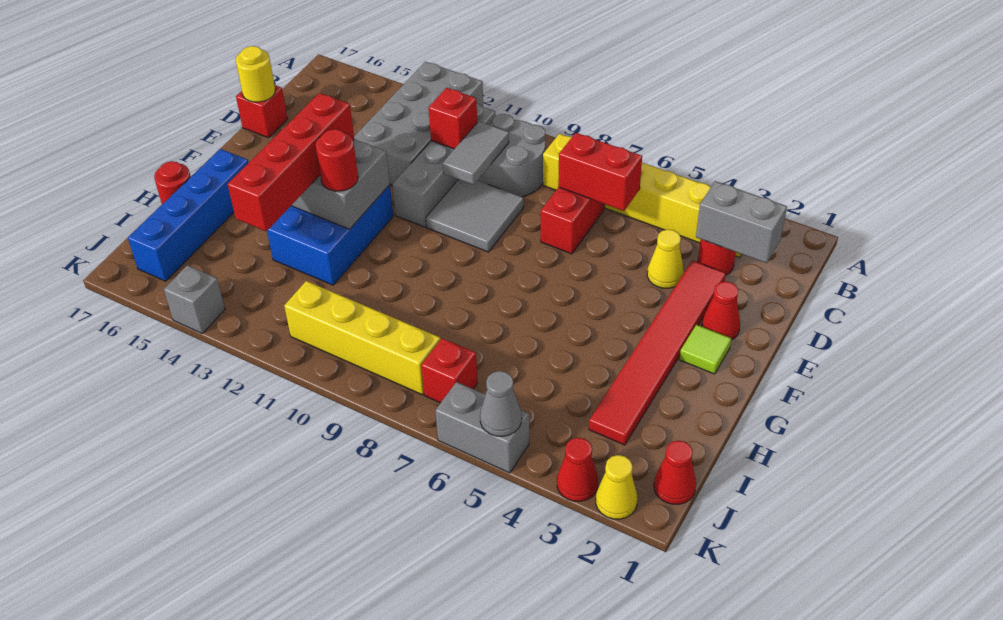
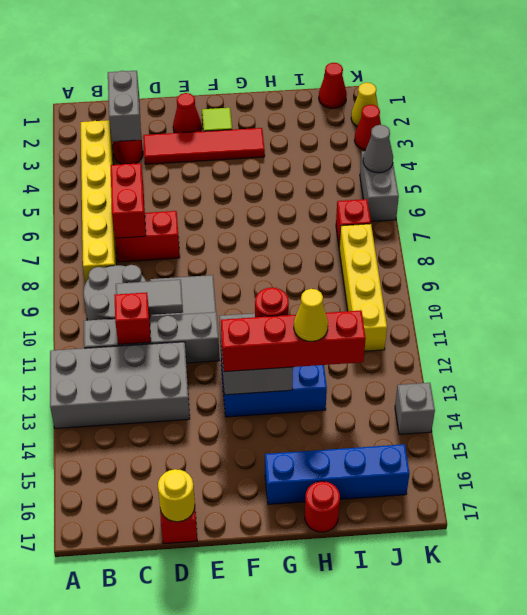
red 1x6 tile [589,261,726,445] -> red 1x4 tile [143,128,265,164]
yellow 1x1 cone [647,229,684,288] -> yellow 1x1 cone moved to [294,289,328,341]

